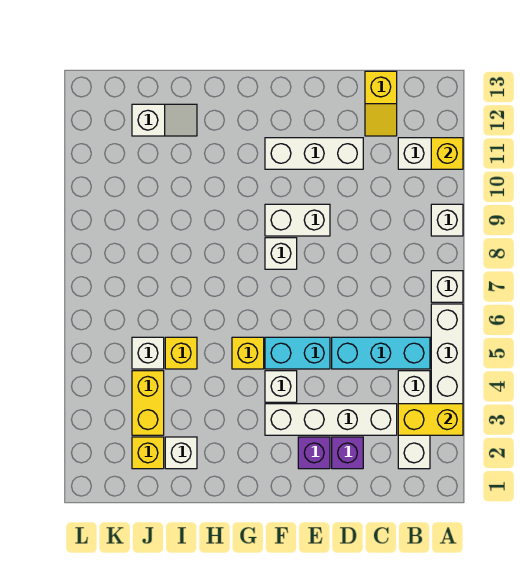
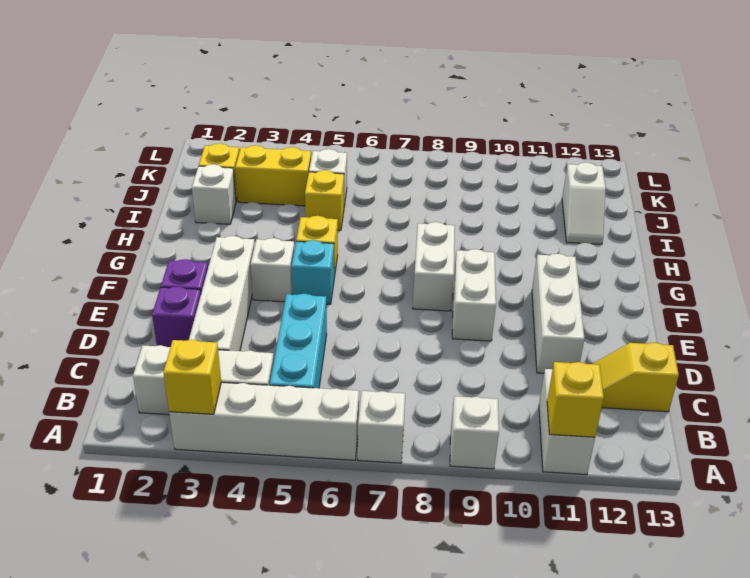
yellow 1x2 brick [398,404,463,435] -> yellow 1x1 brick [163,340,221,414]
cyan 1x2 brick [265,337,330,369] -> cyan 1x1 brick [292,240,334,304]
white 1x1 brick [265,238,297,269] -> white 1x2 brick [413,222,455,311]

